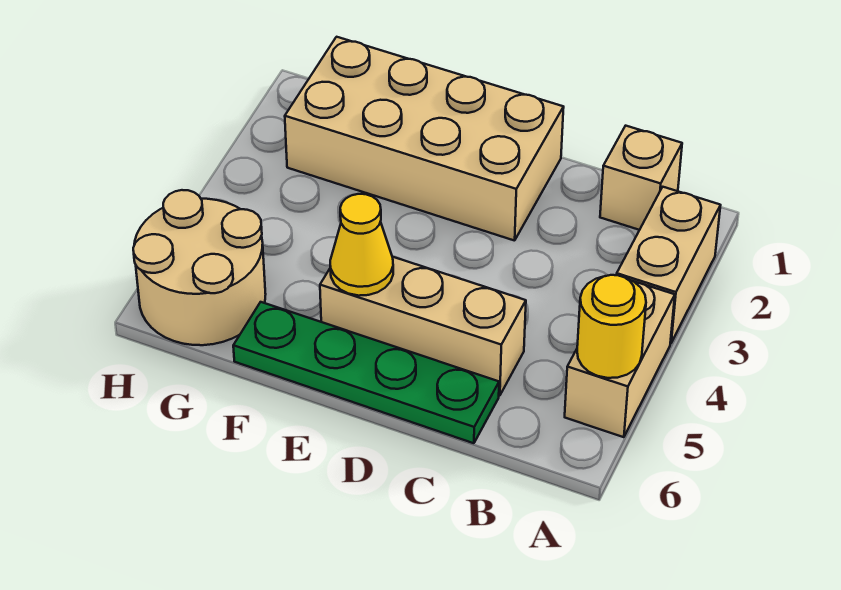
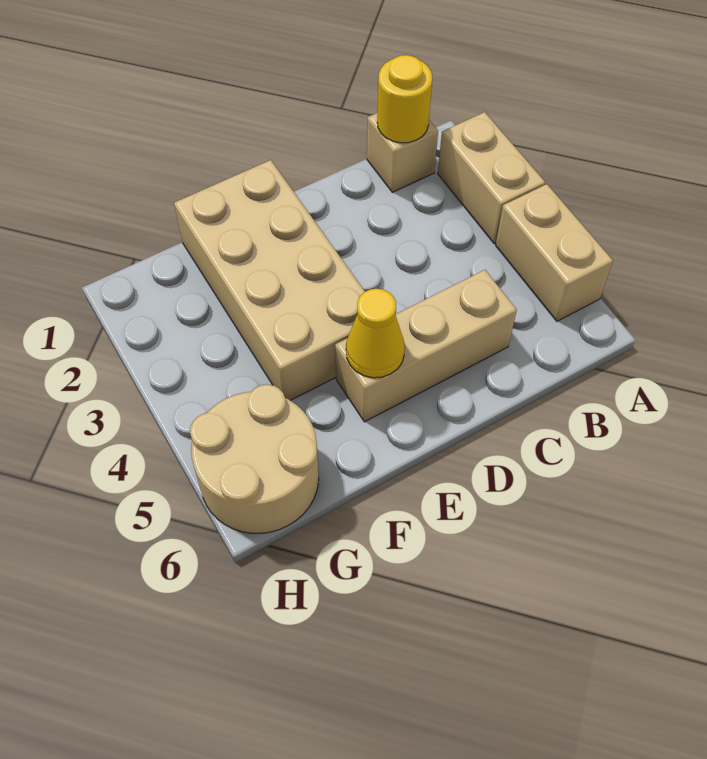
yellow 1x1 round brick [577,275,646,378] -> yellow 1x1 round brick moved to [377,55,432,143]
green 1x4 plate [233,302,499,443] -> none
tan 2x4 brick [285,37,564,241] -> tan 2x4 brick turned to [174,160,365,401]

